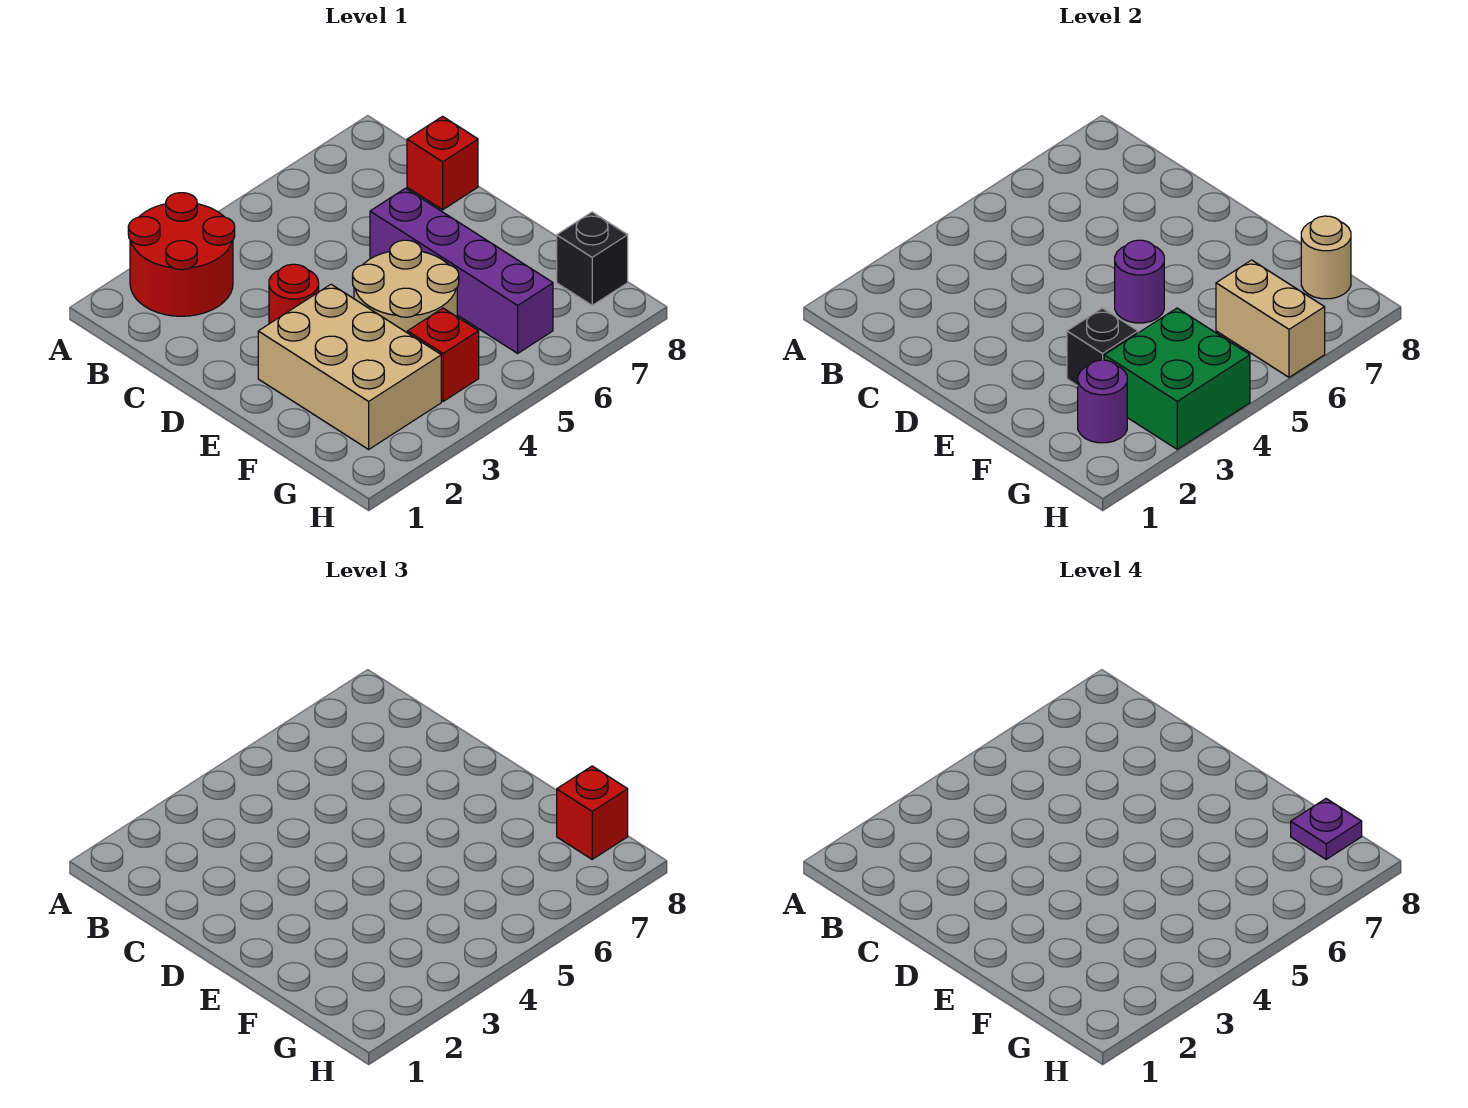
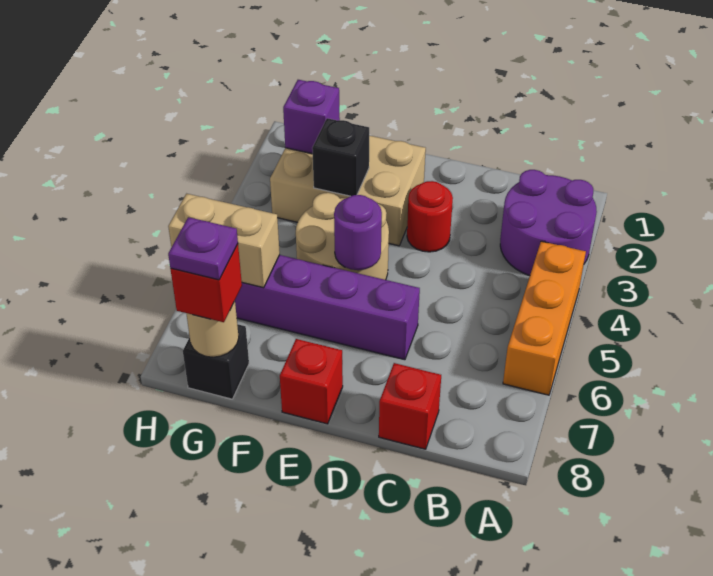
red 2x2 round brick [128,193,235,316] -> purple 2x2 round brick [500,170,597,276]
none -> orange 1x3 brick [503,241,586,395]
purple 1x1 round brick [1078,360,1127,443] -> purple 1x1 brick [283,80,340,154]
green 2x2 brick [1104,308,1250,449] -> none
red 1x1 brick [408,308,479,401] -> red 1x1 brick moved to [280,339,343,424]

